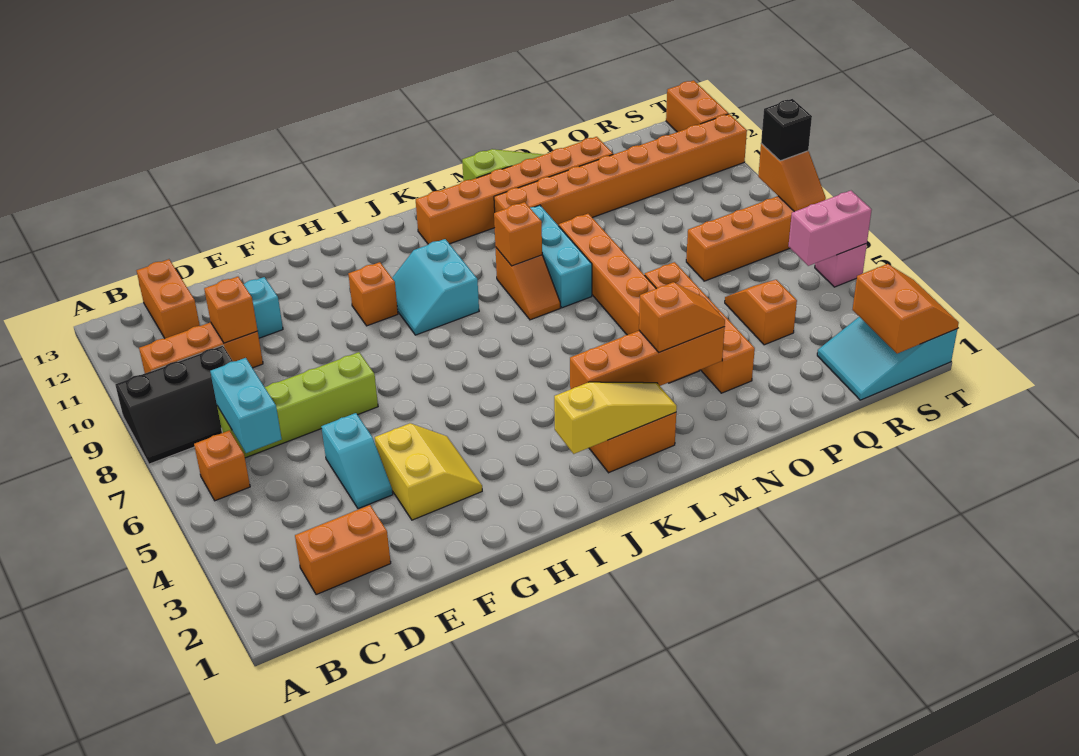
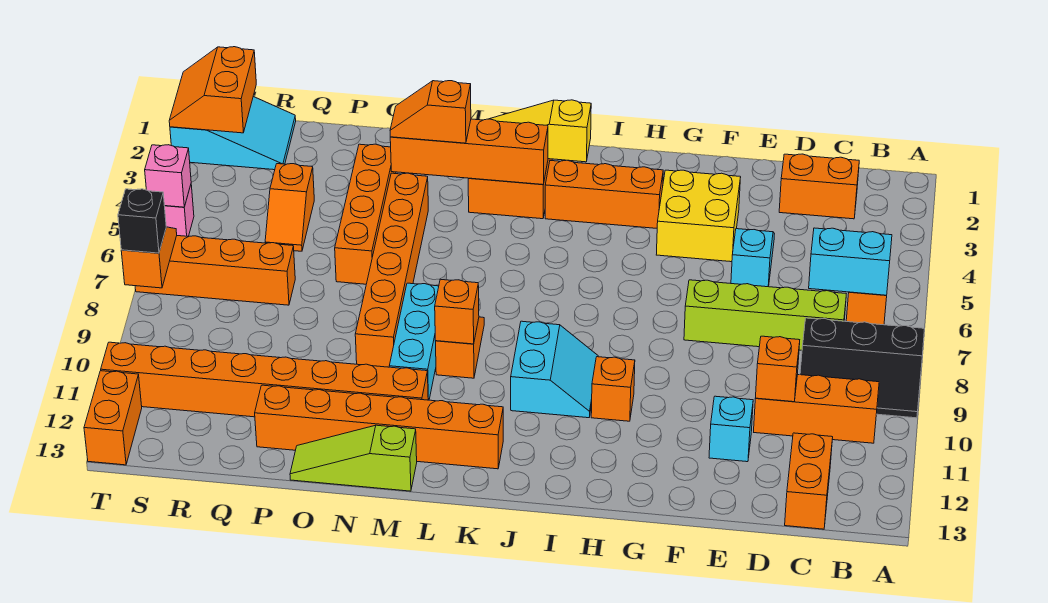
black 2x3 slope [115,345,233,464] -> black 2x3 slope turned to [800,318,925,418]
cyan 1x2 brick [210,358,282,453] -> cyan 1x2 brick turned to [809,228,892,295]
yellow 2x2 slope [375,423,482,520] -> yellow 2x2 brick [656,170,741,262]
none -> orange 1x3 brick [545,160,663,228]
pink 1x2 brick [788,191,871,266] -> pink 1x1 brick [145,145,191,207]

